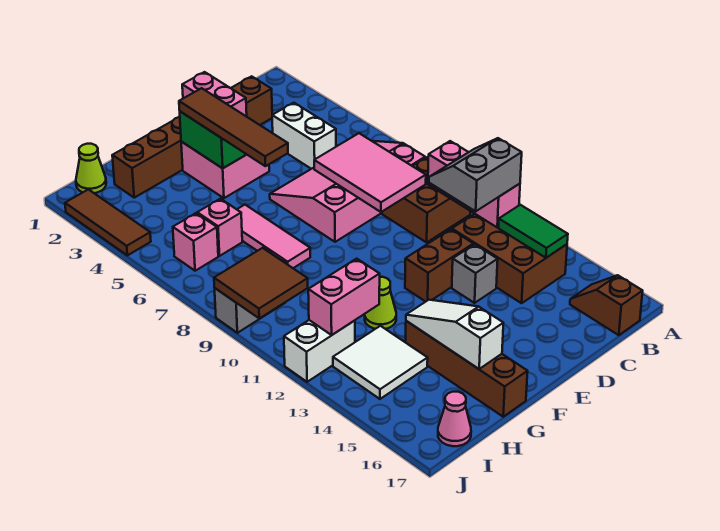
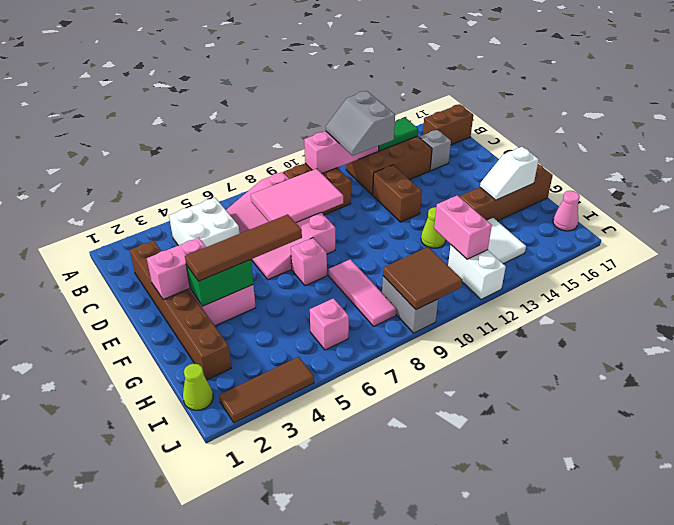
brown 1x2 slope [570,275,643,335] -> brown 1x2 brick [423,104,473,145]
white 1x2 brick [272,103,336,169] -> white 2x2 brick [169,198,240,247]
grey 1x1 brick [452,244,498,303] -> grey 1x1 brick moved to [419,130,451,171]
pink 1x3 tile [237,205,310,268] -> pink 1x3 tile turned to [329,259,396,326]
white 1x3 slope [406,300,503,369] -> white 1x2 slope [480,147,539,200]
pink 1x1 brick [197,199,242,256] -> pink 1x1 brick moved to [291,238,327,286]

